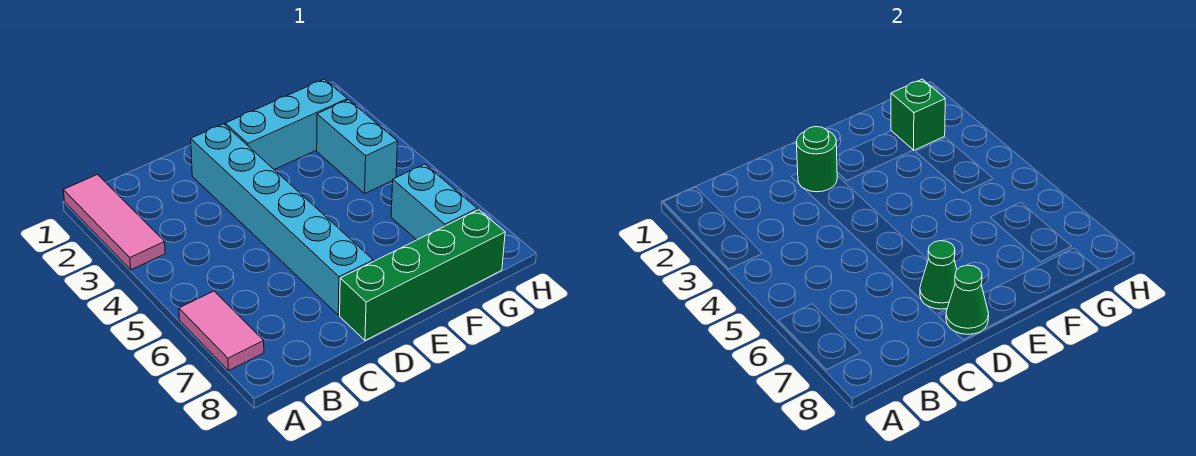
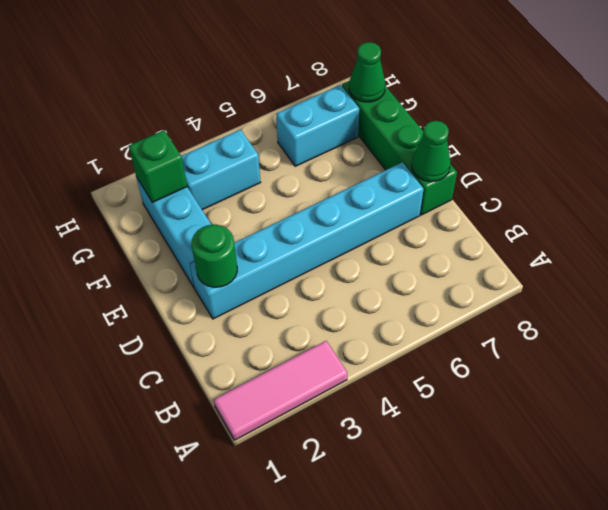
pink 1x2 tile [179,291,264,371] -> none
green 1x1 cone [920,241,957,309] -> green 1x1 cone moved to [349,42,385,102]

